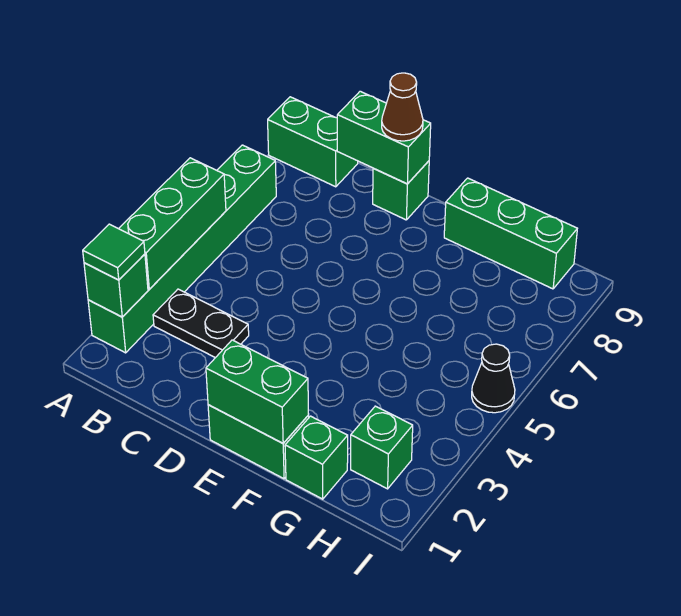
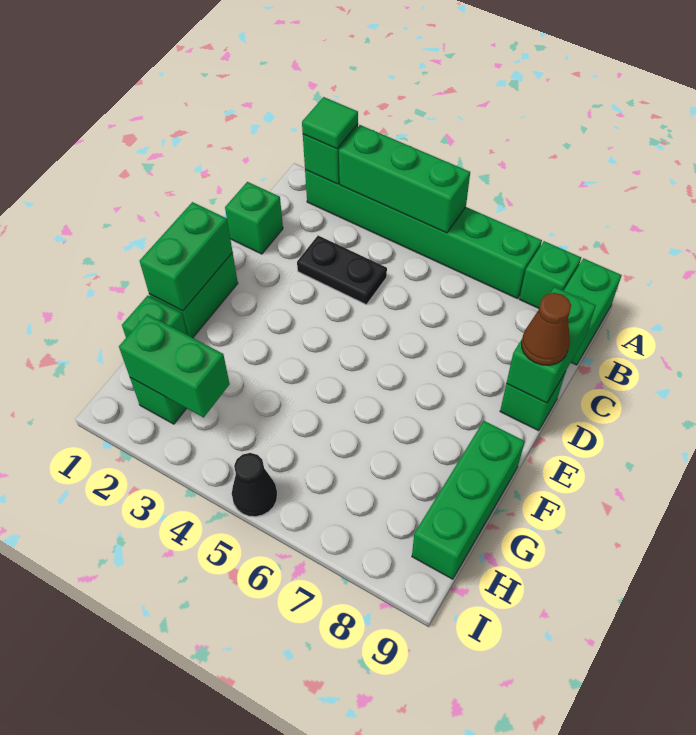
none -> green 1x1 brick [519,241,581,308]
black 1x2 plate [153,289,249,358] -> black 1x2 plate turned to [297,236,387,305]
none -> green 1x1 brick [225,182,283,254]
none -> green 1x2 brick [119,314,230,417]

